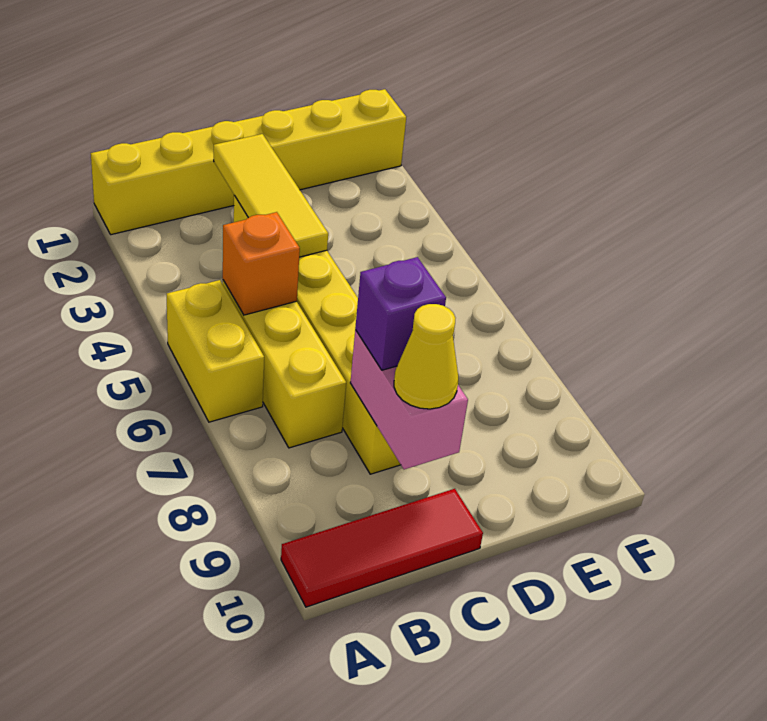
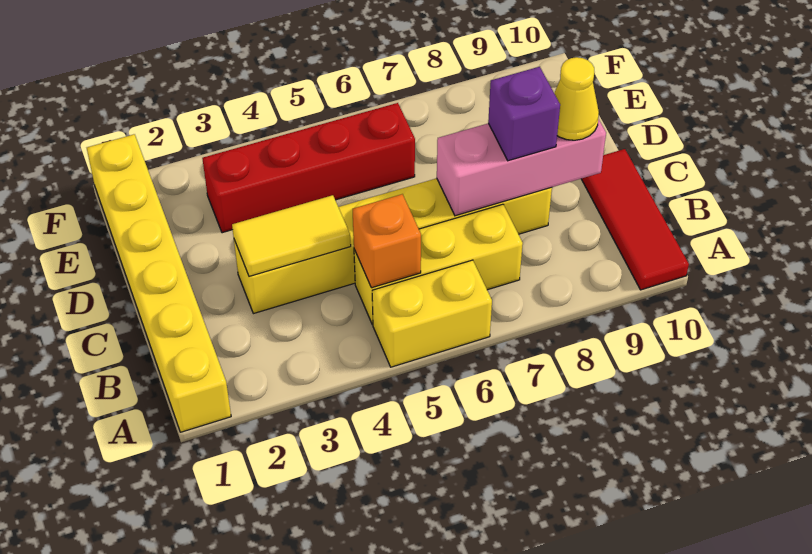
yellow 1x3 tile [214,134,328,257] -> yellow 1x2 tile [232,195,351,276]
pink 1x2 brick [350,330,468,469] -> pink 1x3 brick [437,119,606,216]
none -> red 1x4 brick [202,103,415,233]

